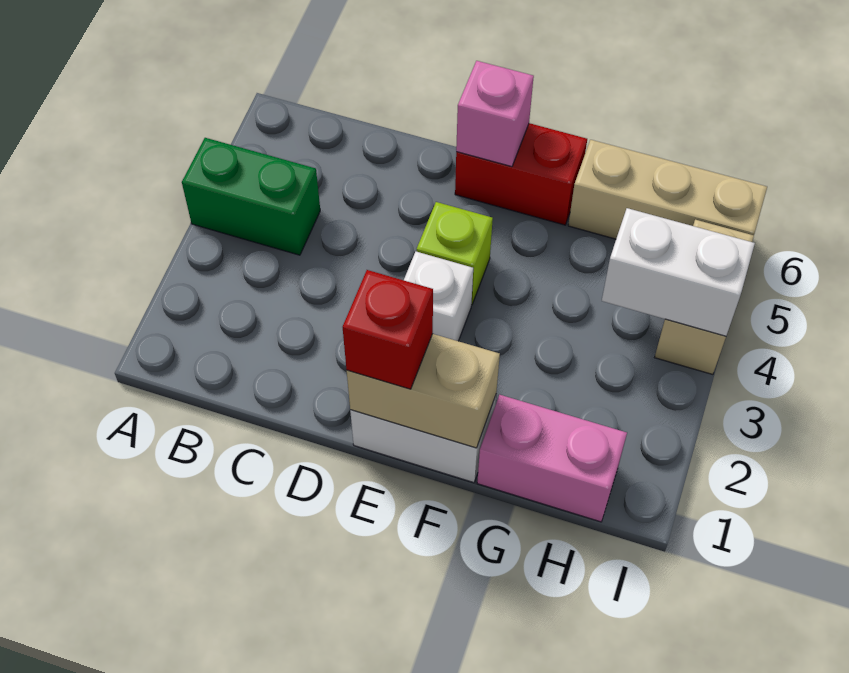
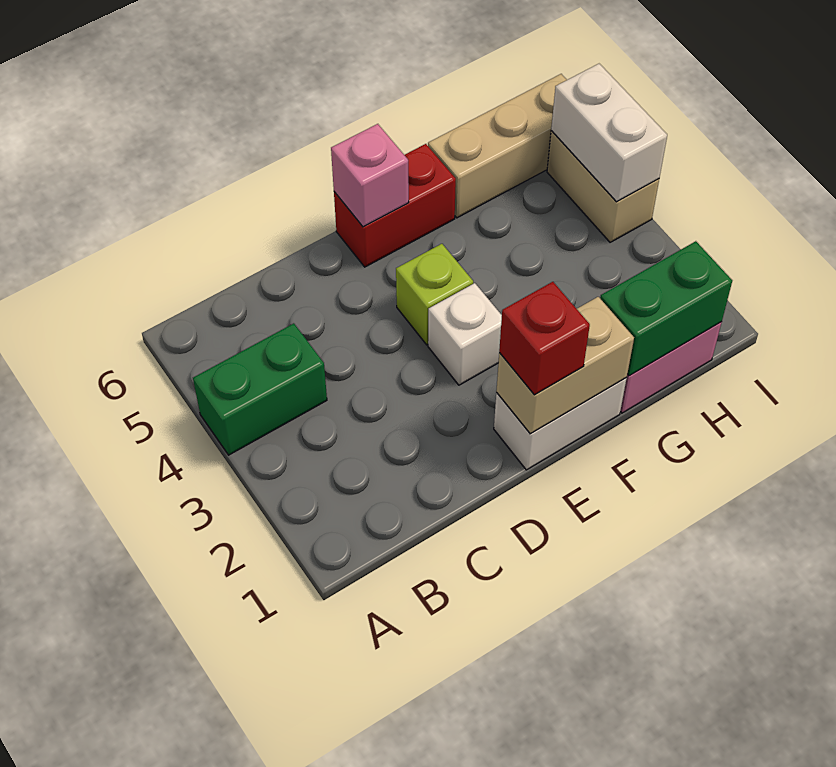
none -> green 1x2 brick [600,241,732,376]
white 1x2 brick [602,208,755,336] -> white 1x2 brick turned to [551,64,667,202]

